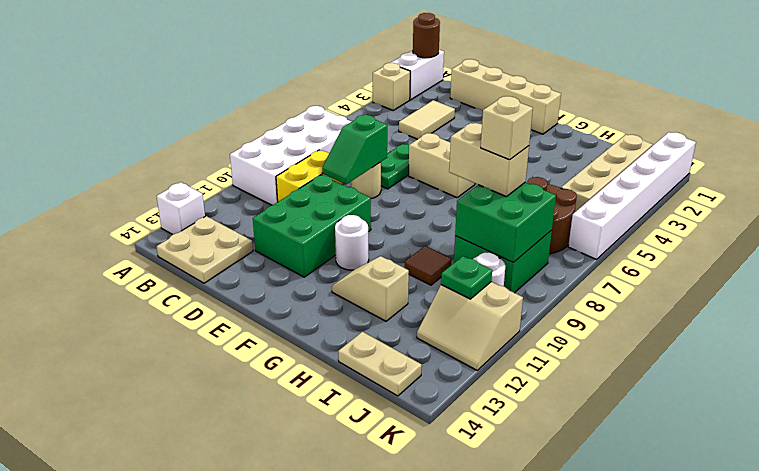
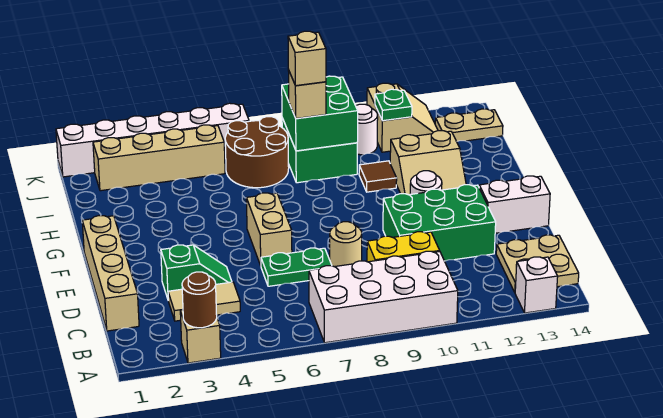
white 1x2 brick [391,50,444,100] -> white 1x2 brick moved to [479,176,550,233]
brown 1x1 round brick [413,13,440,58] -> brown 1x1 round brick moved to [182,272,217,328]
green 1x2 slope [322,115,387,184] -> green 1x2 slope moved to [161,245,232,299]
tan 1x2 slope [332,256,409,321] -> tan 2x2 slope [390,131,466,195]
tan 1x2 brick [449,123,529,197] -> tan 1x1 brick [288,70,326,119]
tan 1x2 plate [338,332,422,396] -> tan 1x2 plate turned to [435,109,503,142]

